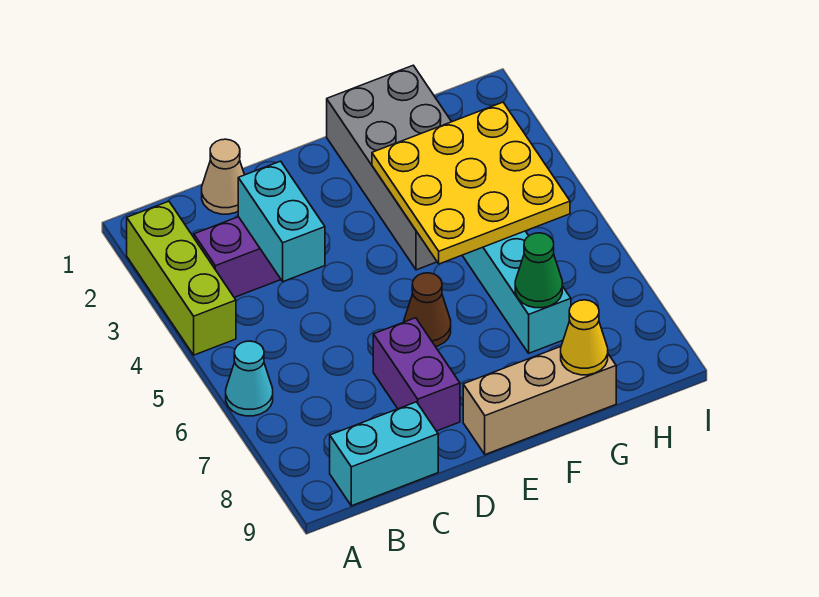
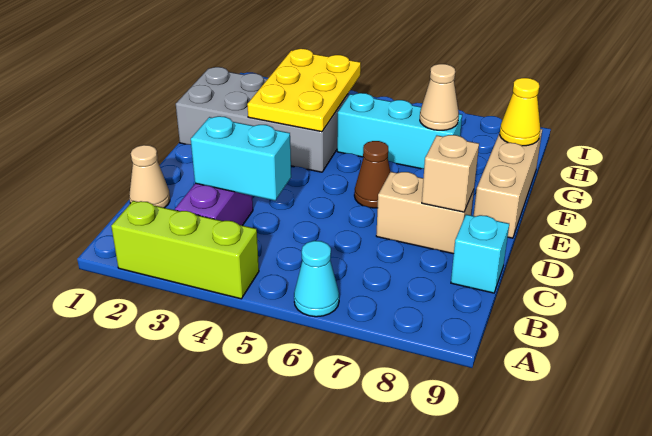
cyan 1x2 brick [330,402,438,506] -> cyan 1x1 brick [451,215,509,293]
purple 1x2 brick [373,318,460,431] -> tan 1x2 brick [376,172,474,254]
none -> tan 1x1 brick [422,135,479,212]
yellow 3x3 plate [372,102,570,264] -> yellow 2x3 plate [247,49,361,132]
green 1x1 cone [515,233,562,308] -> tan 1x1 cone [420,64,459,130]

